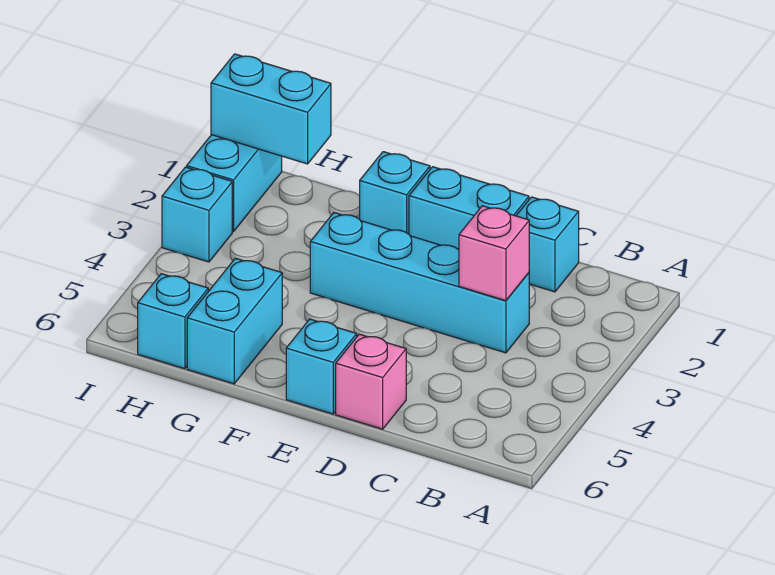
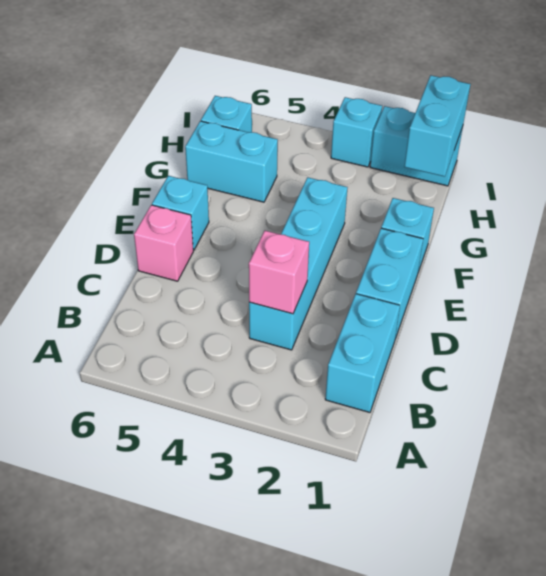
cyan 1x1 brick [516,197,579,292] -> cyan 1x2 brick [325,294,400,412]

